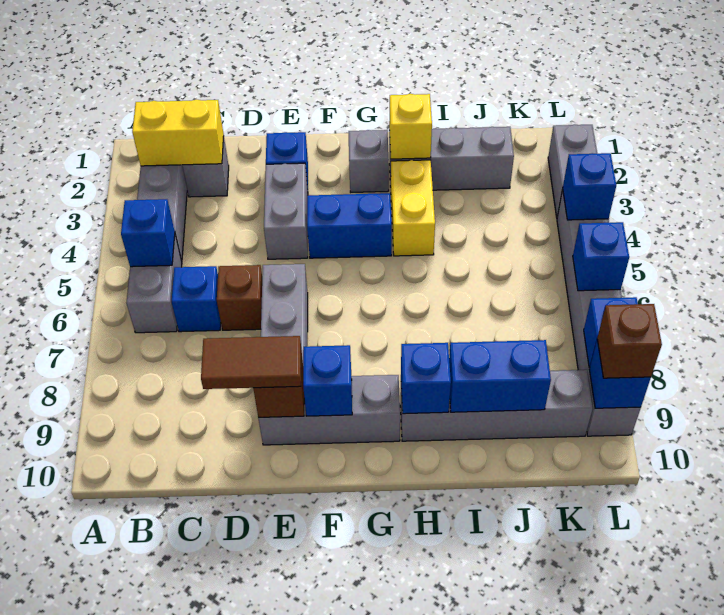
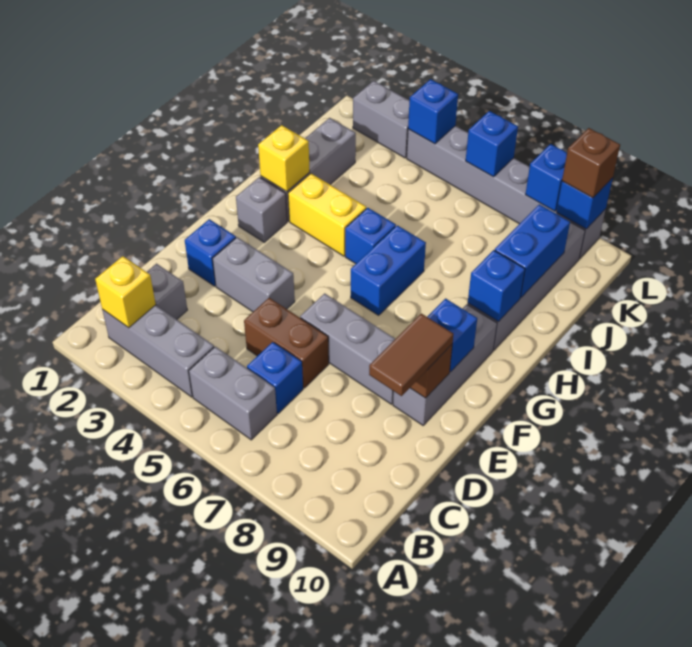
yellow 1x2 brick [132,100,224,166] -> yellow 1x1 brick [95,256,156,328]
blue 1x1 brick [121,199,175,267] -> blue 1x1 brick moved to [345,208,396,264]
brown 1x1 brick [217,265,262,330] -> brown 1x2 brick [244,298,329,388]
blue 1x2 brick [307,193,392,258] -> blue 1x2 brick moved to [351,225,426,315]

